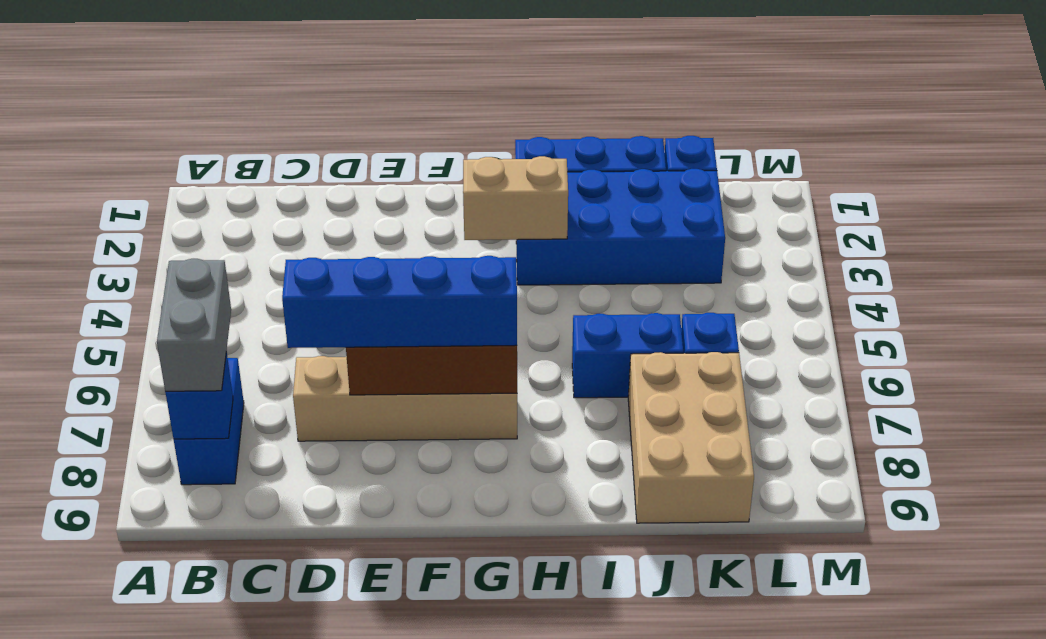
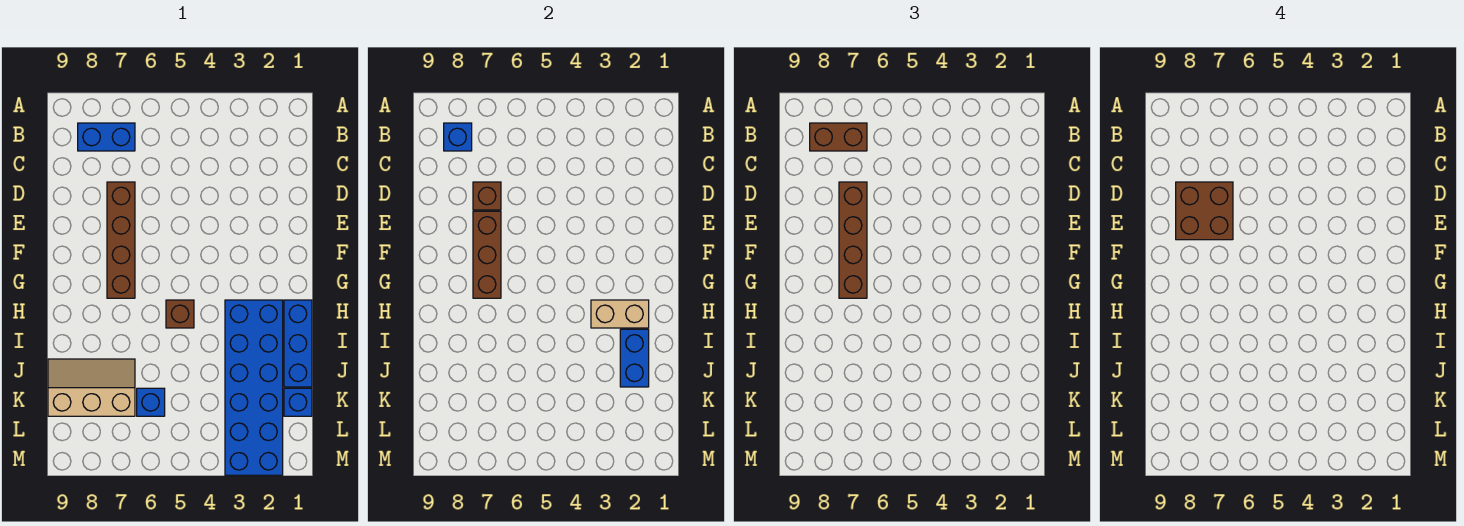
grey 1x2 brick [157,259,231,391] -> brown 1x2 brick [810,123,867,151]
tan 1x4 brick [293,356,517,441] -> brown 1x4 brick [107,182,135,298]
none -> brown 1x1 brick [473,182,501,210]
blue 1x4 brick [282,256,517,348] -> brown 1x4 brick [839,182,867,298]
none -> brown 2x2 brick [1176,182,1233,240]
tan 1x2 brick [463,156,568,240] -> tan 1x2 brick turned to [591,300,649,328]
blue 2x4 brick [516,169,725,285] -> blue 2x6 brick [225,300,283,475]
none -> brown 1x1 brick [166,300,194,328]
blue 1x2 brick [572,313,683,398] -> blue 1x2 brick moved to [620,329,649,387]
tan 2x3 brick [628,352,754,523] -> tan 2x3 slope [48,359,135,416]

